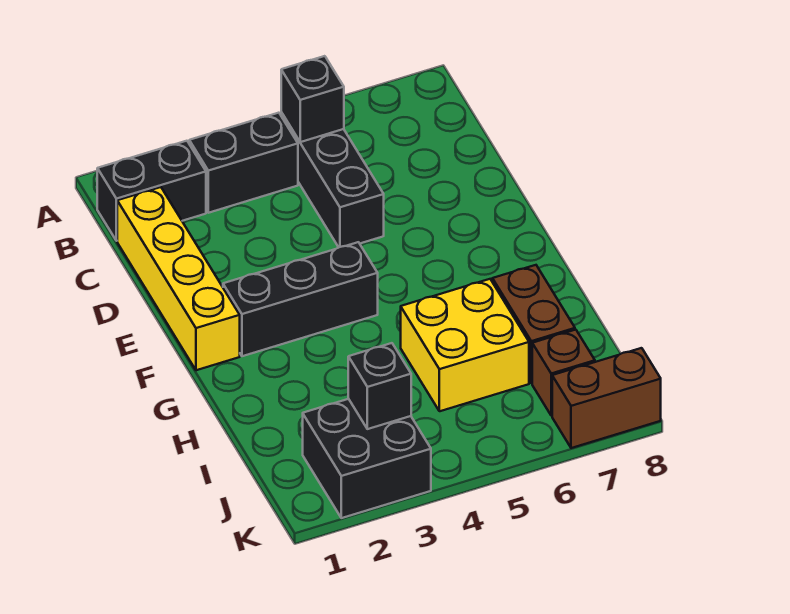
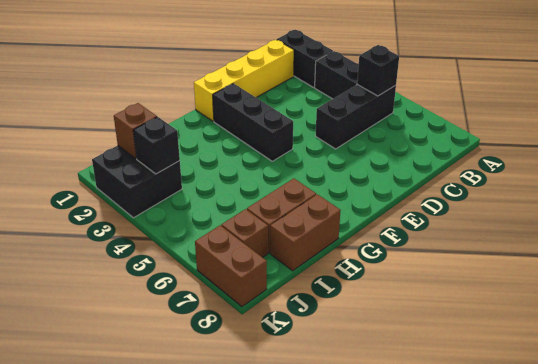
yellow 2x2 brick [401,279,529,411] -> none
none -> brown 1x2 brick [270,194,341,271]
none -> brown 1x1 brick [114,103,157,159]

